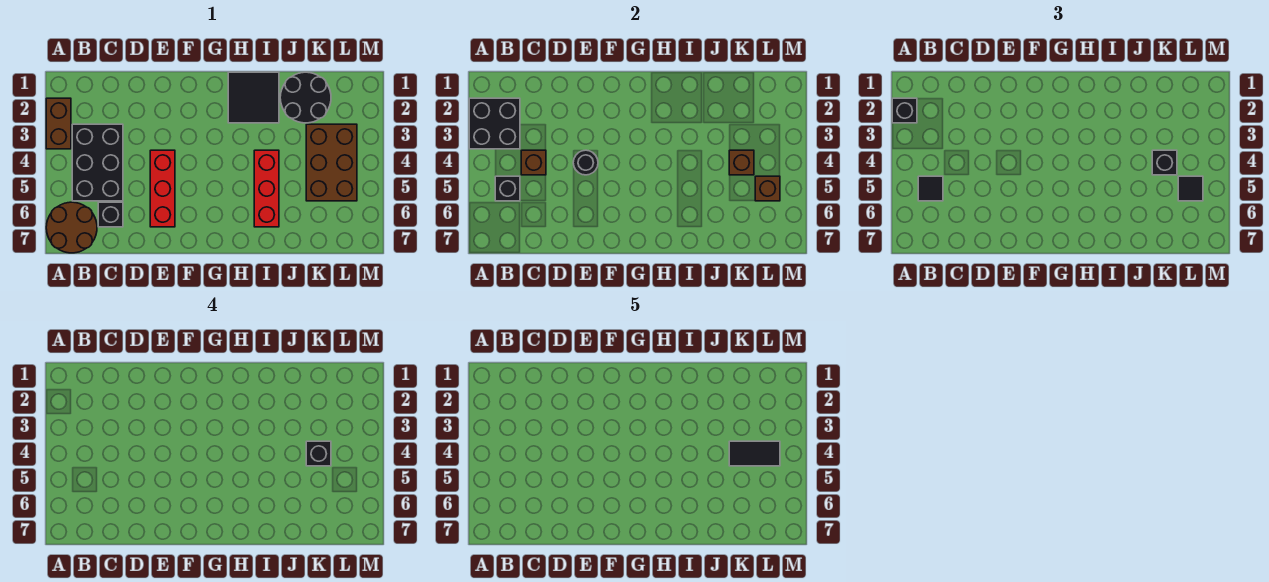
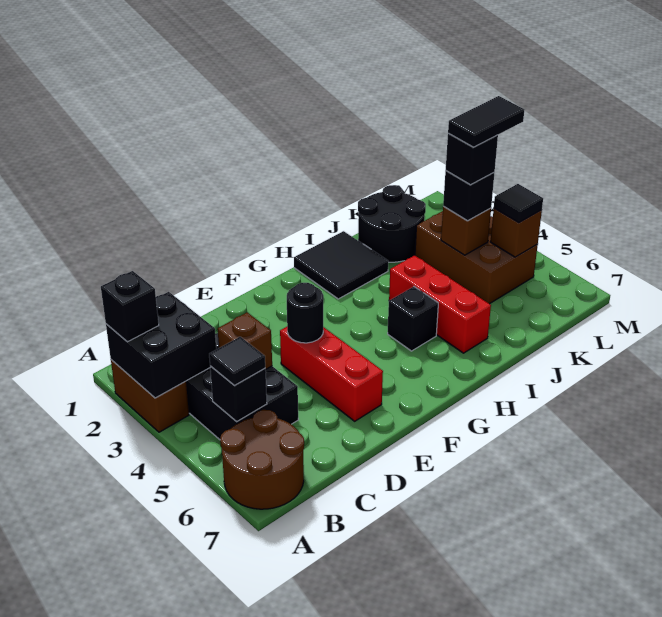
black 1x1 brick [98,202,123,227] -> black 1x1 brick moved to [388,287,438,351]

